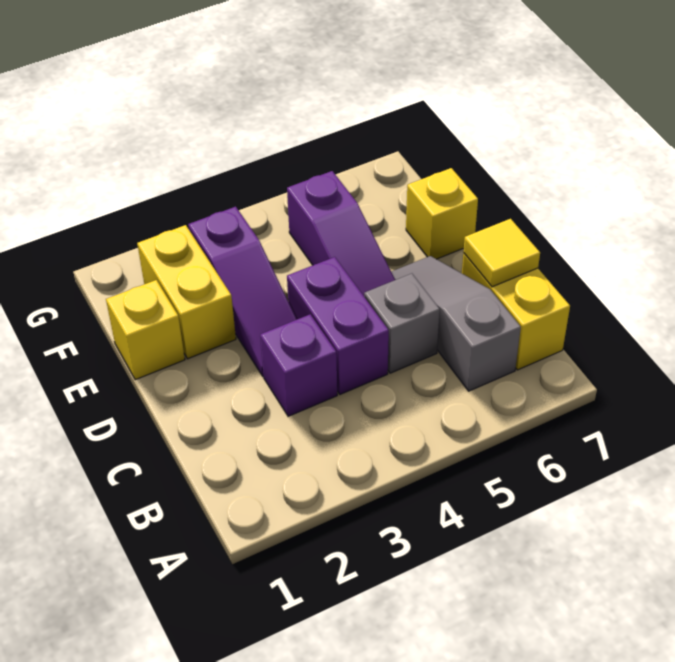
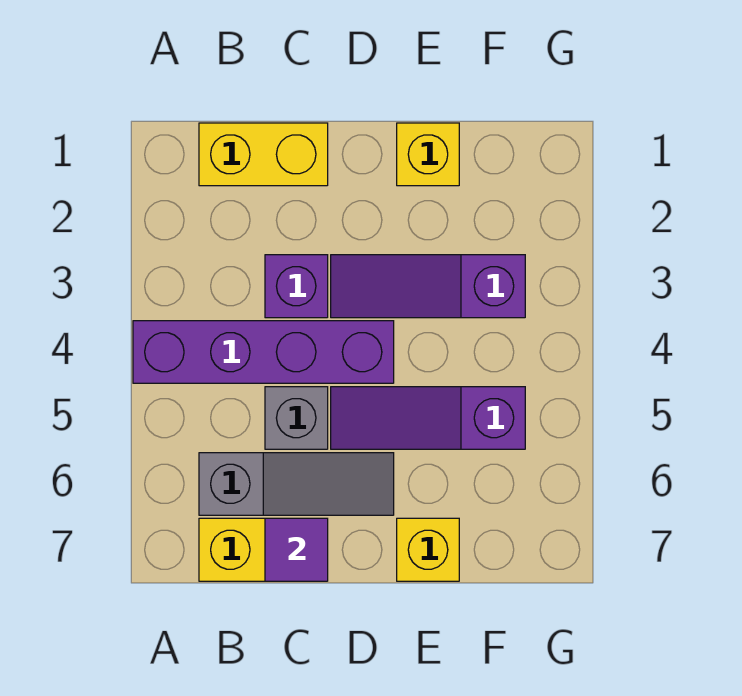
purple 1x2 brick [287,257,389,394] -> purple 1x4 brick [133,321,394,383]
yellow 1x1 tile [463,219,540,287] -> purple 1x1 tile [265,518,328,581]
yellow 1x2 brick [137,225,236,359] -> yellow 1x2 brick moved to [199,123,328,186]

